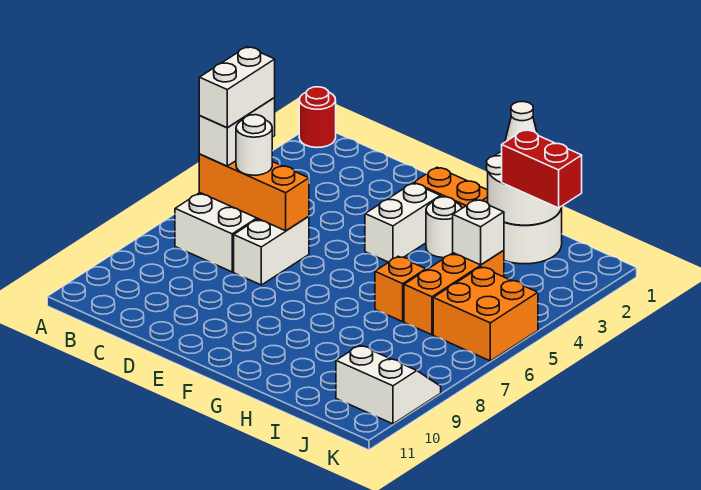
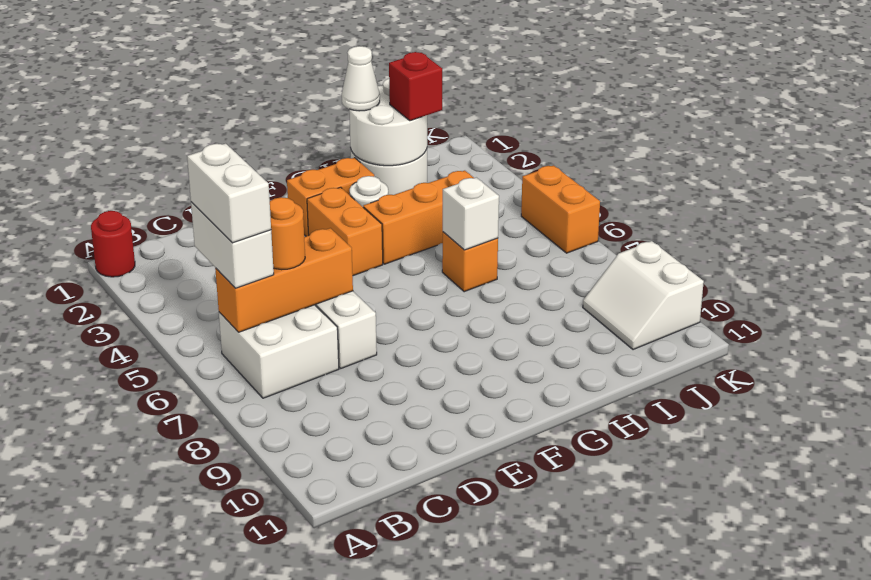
white 1x1 round brick [236,115,272,175] -> orange 1x1 round brick [270,197,305,270]
white 1x2 brick [365,183,440,262] -> orange 1x2 brick [307,187,383,276]
red 1x2 brick [502,130,582,208] -> red 1x1 brick [389,52,442,121]
orange 1x3 brick [404,250,504,335] -> orange 1x3 brick turned to [363,171,474,264]
white 1x1 brick [453,200,504,265] -> white 1x1 brick moved to [443,177,499,250]
orange 2x2 brick [433,267,538,361] -> orange 1x2 brick [521,165,600,253]
white 2x2 slope [336,345,441,424] -> white 2x2 slope turned to [583,241,704,350]

